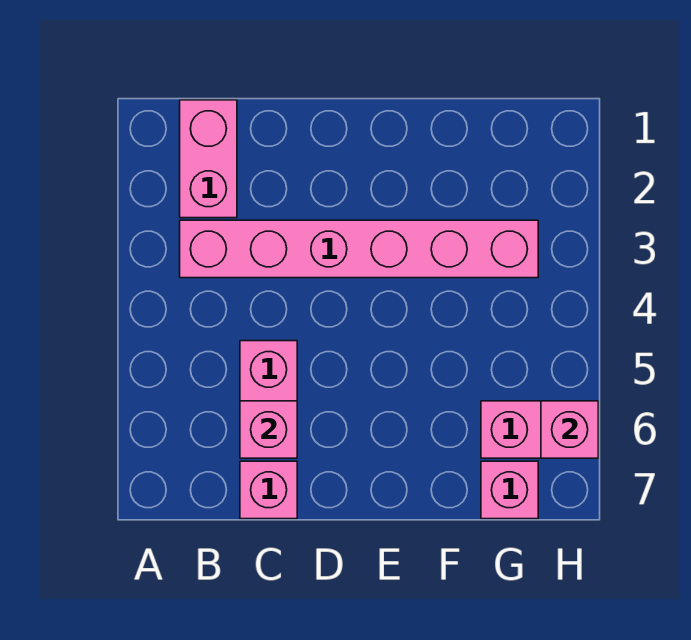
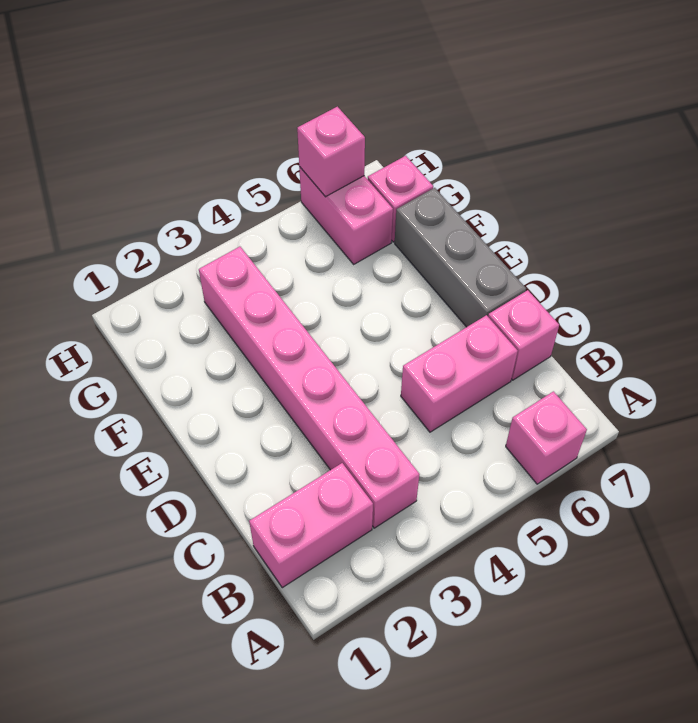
pink 1x1 brick [240,401,297,458] -> pink 1x1 brick moved to [506,391,587,484]
none -> grey 1x3 brick [395,188,526,327]

